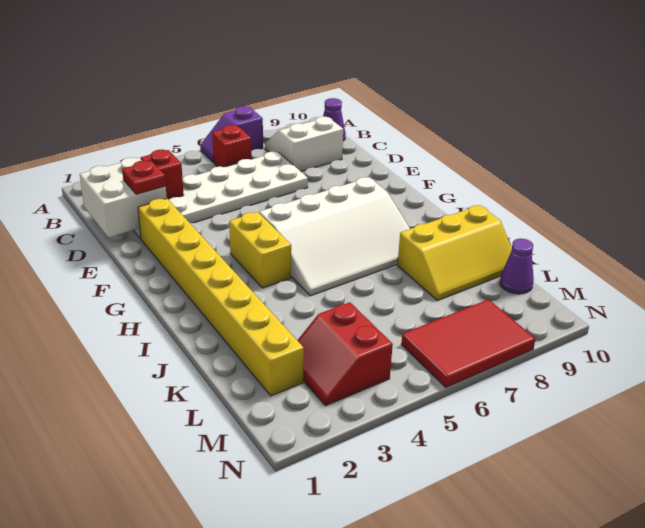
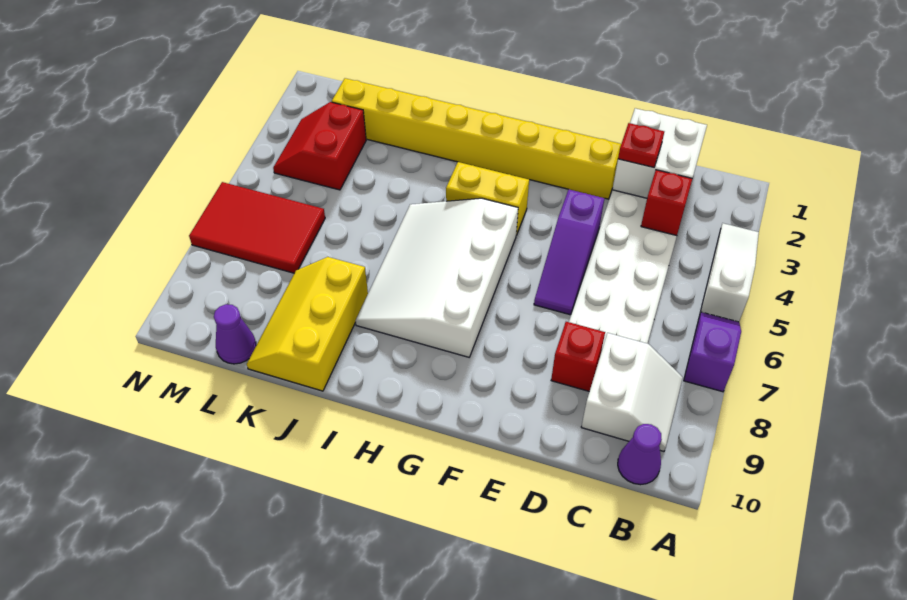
none -> white 1x3 slope [701,223,759,322]
red 1x1 brick [212,125,252,167] -> red 1x1 brick moved to [551,322,605,391]
none -> purple 1x3 slope [534,189,605,315]
red 2x2 slope [297,302,393,406] -> red 2x2 slope turned to [273,102,366,190]
red 2x3 tile [401,299,535,387] -> red 2x3 tile turned to [189,182,325,273]

